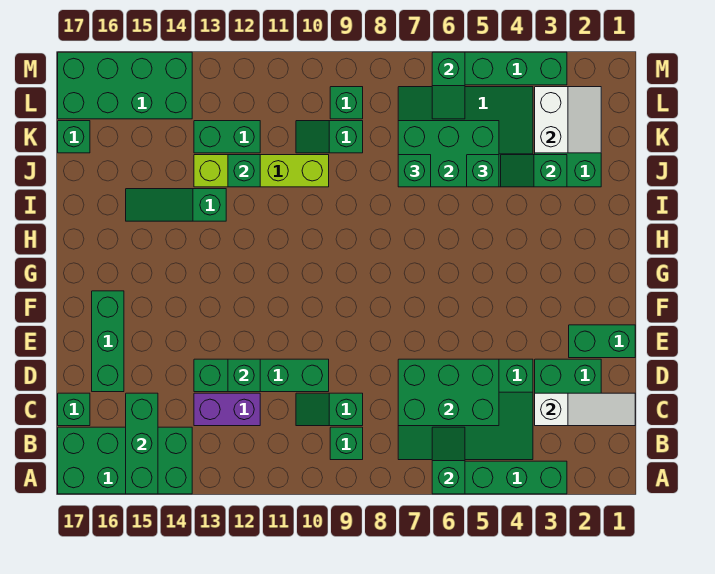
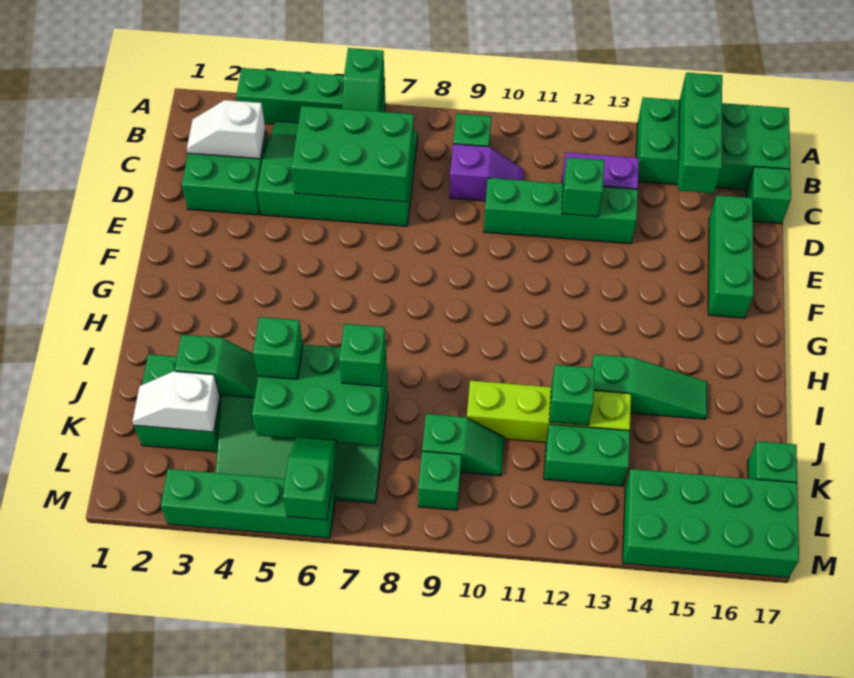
white 1x3 slope [535,393,635,426] -> white 1x2 slope [187,100,266,159]
green 1x2 slope [296,393,363,426] -> purple 1x2 slope [450,144,524,201]
green 1x2 brick [569,325,635,358] -> none
white 2x2 slope [535,87,601,153] -> white 1x2 slope [133,371,220,432]

